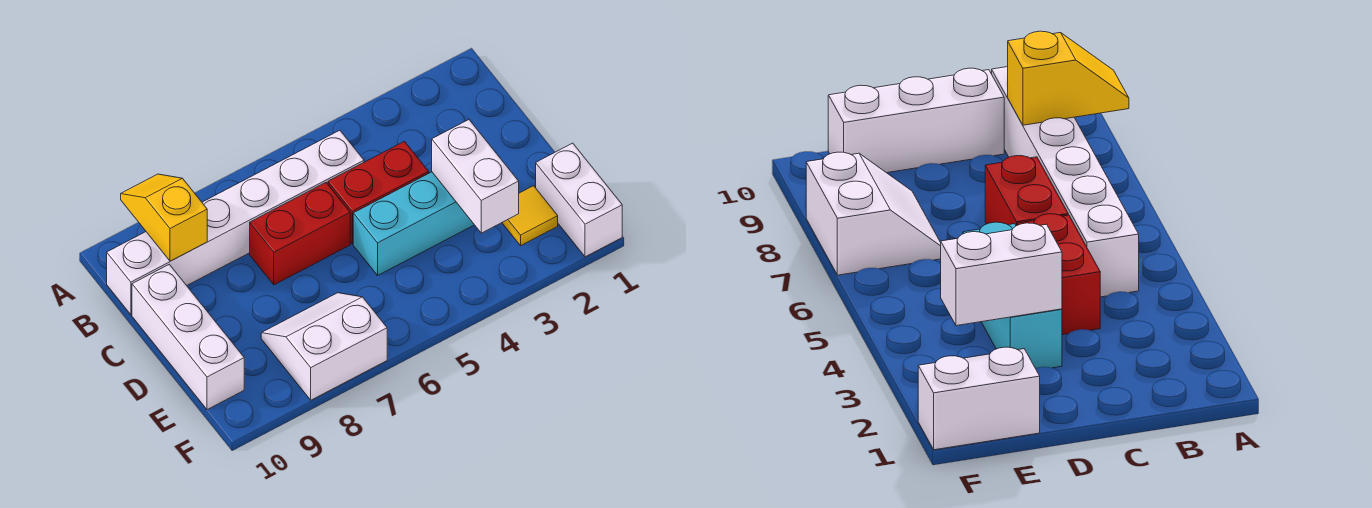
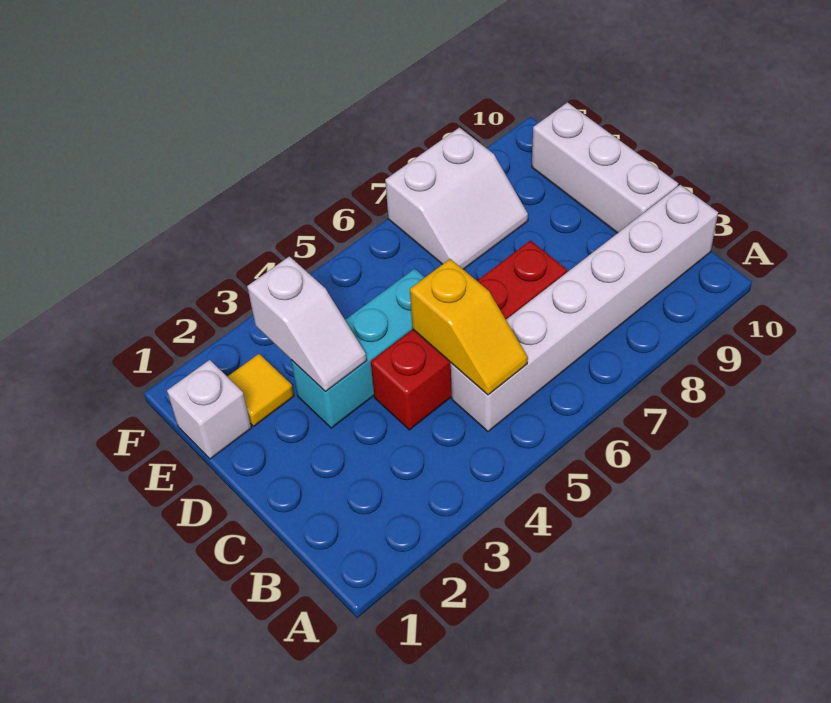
yellow 1x2 slope [121,174,207,261] -> yellow 1x2 slope moved to [410,259,528,395]
white 1x2 brick [432,120,519,233] -> white 1x2 slope [247,256,367,392]
white 1x2 brick [536,143,622,257] -> white 1x1 brick [167,360,251,459]

